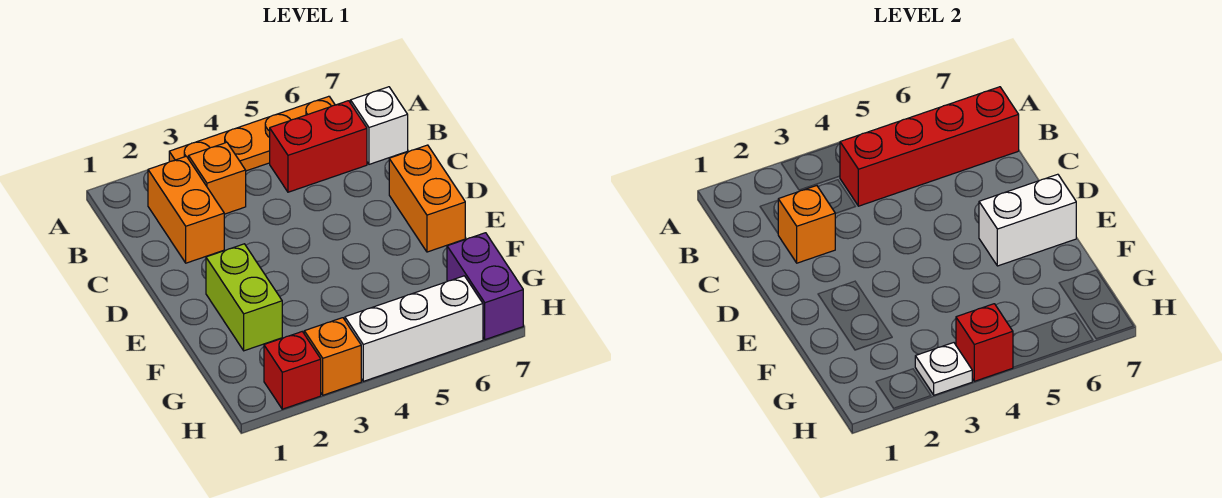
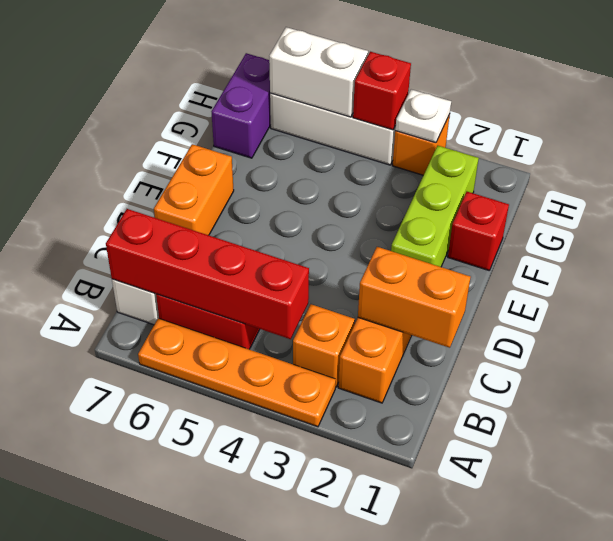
orange 1x1 brick [778,186,835,263] -> orange 1x2 brick [358,247,470,348]
lime 1x2 brick [206,244,282,351] -> lime 1x3 brick [391,146,479,267]
white 1x2 brick [979,174,1076,266] -> white 1x2 brick moved to [269,27,368,117]
red 1x1 brick [264,332,321,409] -> red 1x1 brick moved to [448,192,509,270]

